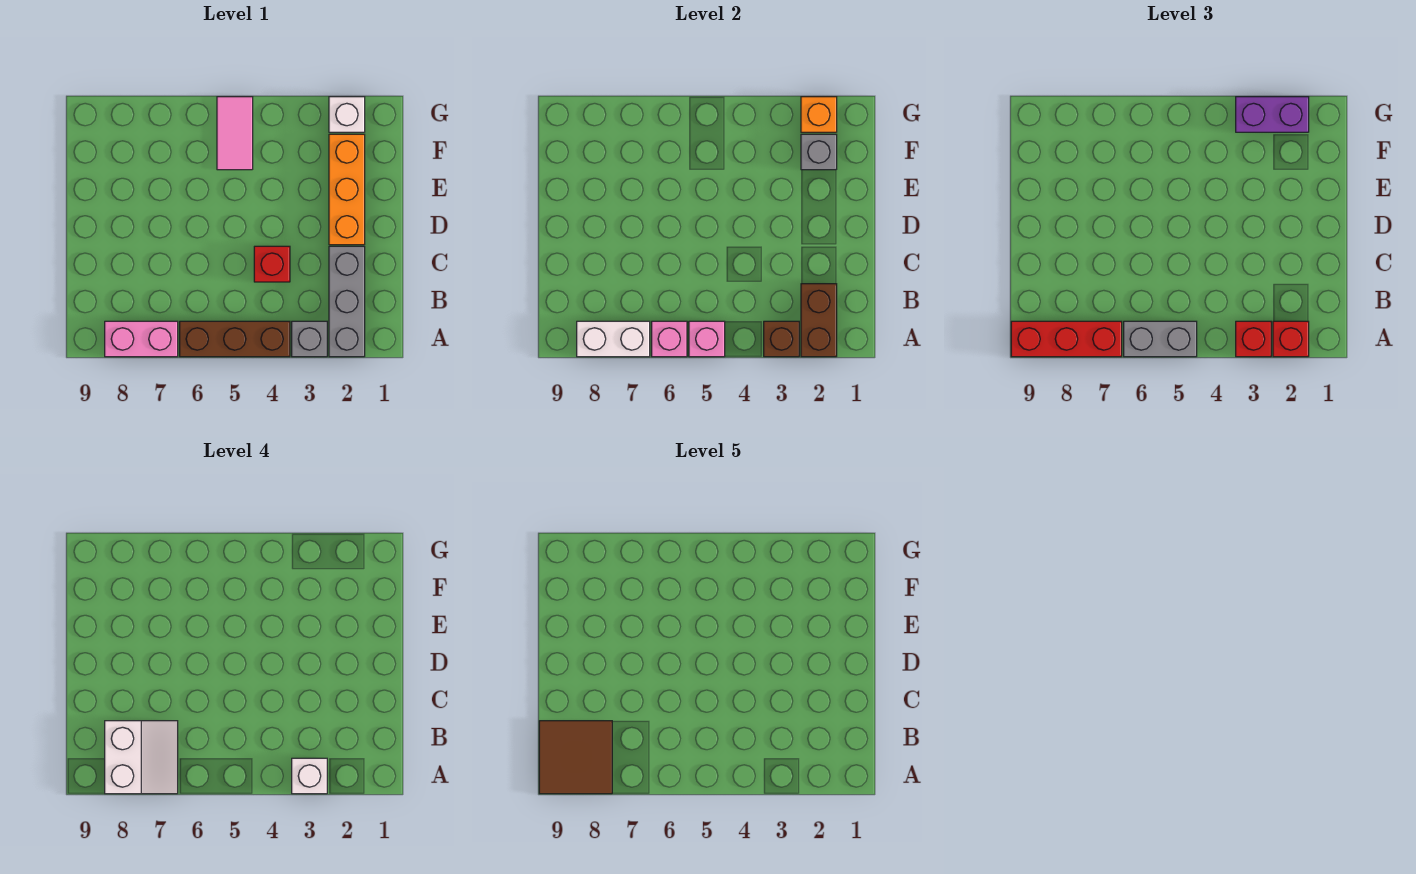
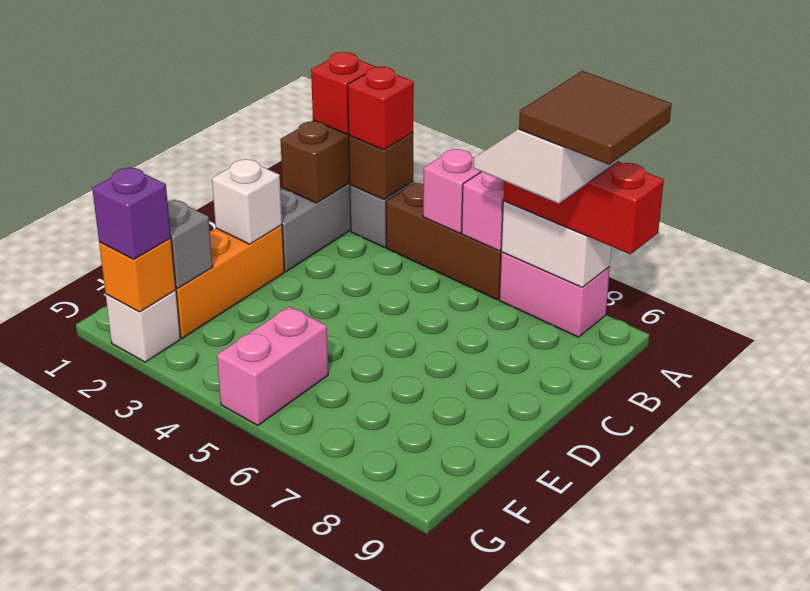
white 1x1 brick [292,758,327,794] -> white 1x1 brick moved to [212,159,282,244]
grey 1x2 brick [1124,321,1197,357] -> none
red 1x1 brick [254,246,290,282] -> none
pink 1x2 tile [217,97,253,170] -> pink 1x2 brick [217,307,328,425]
purple 1x2 brick [1236,97,1309,132] -> purple 1x1 brick [92,167,171,259]

